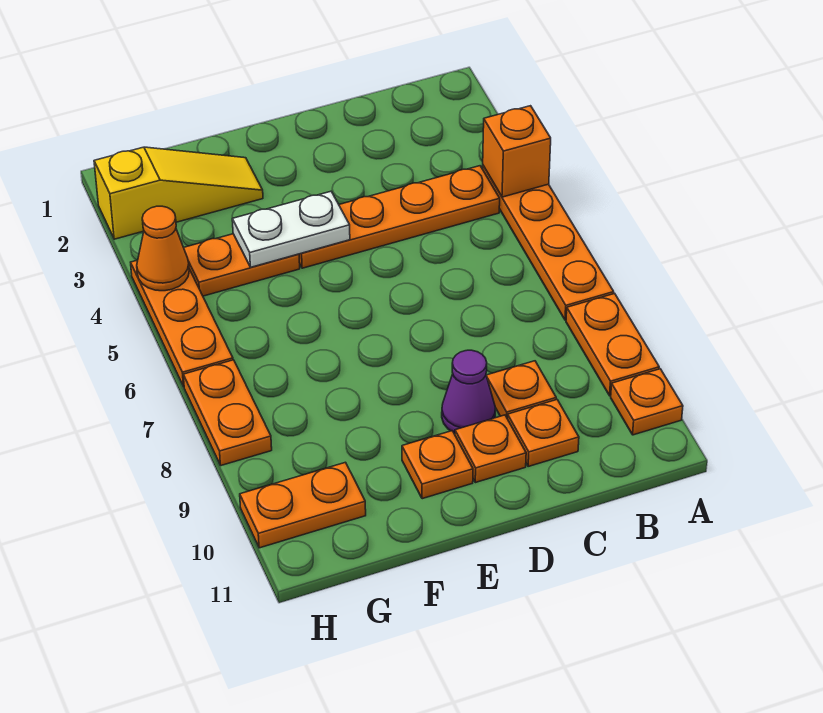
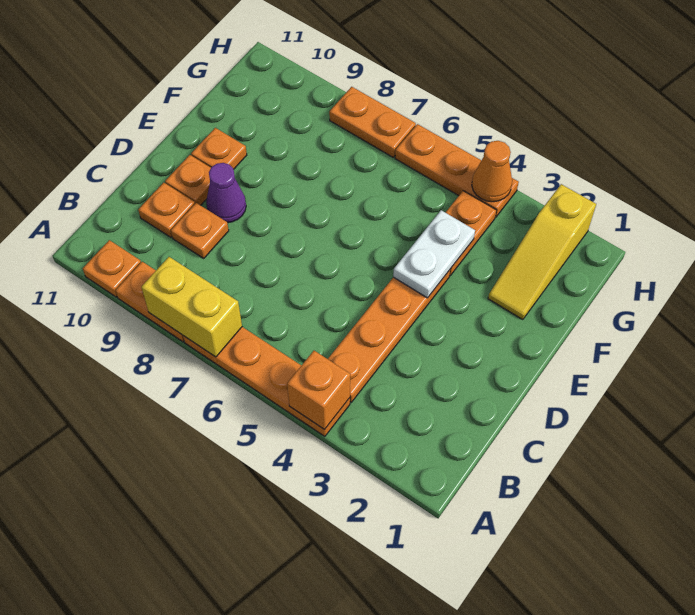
none -> yellow 1x2 brick [141,257,242,357]
orange 1x2 plate [240,462,366,548] -> none

